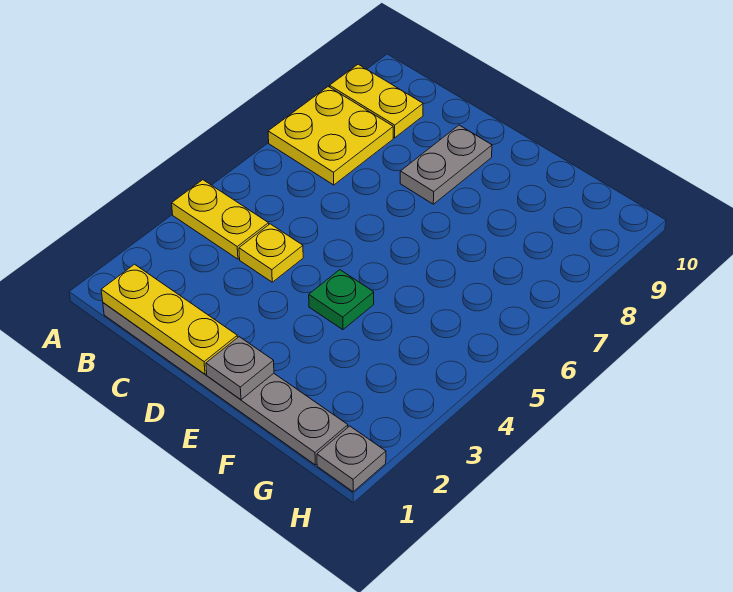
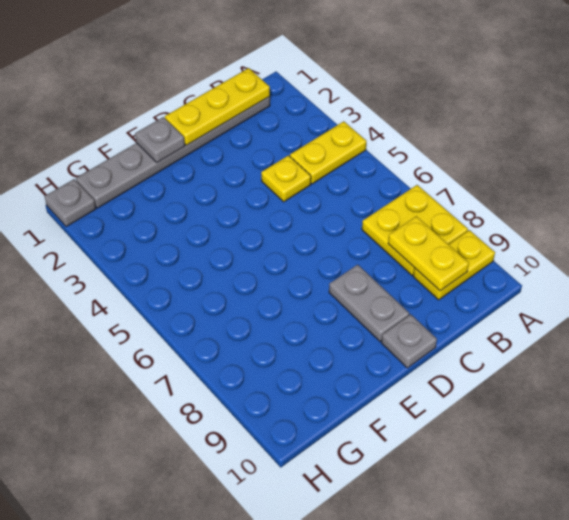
none -> yellow 1x2 plate [388,216,469,291]
none -> grey 1x1 plate [381,314,437,368]
green 1x1 plate [309,270,374,330] -> none

